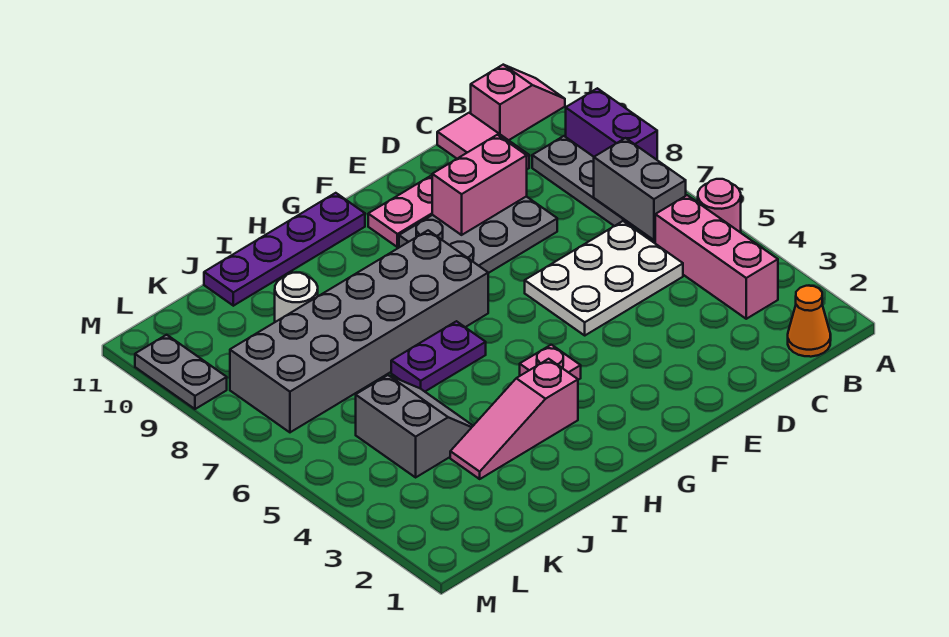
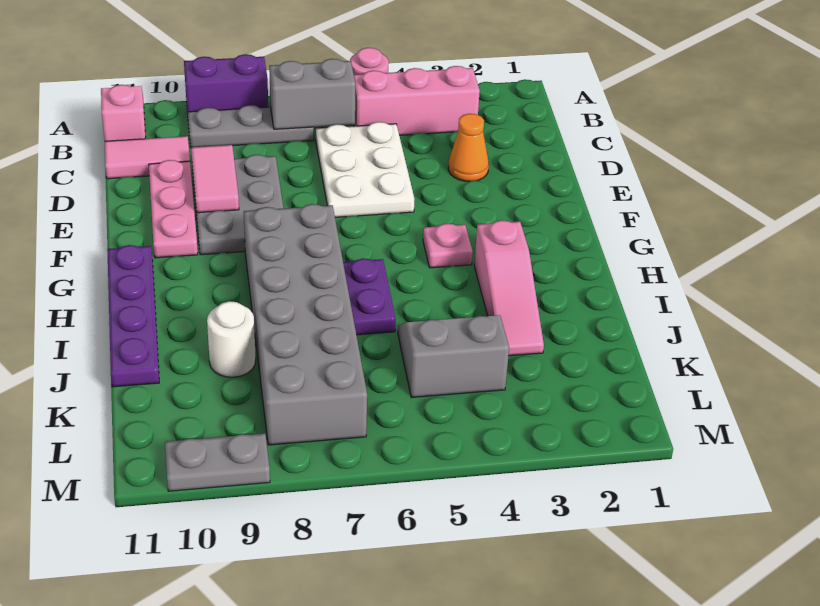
orange 1x1 cone [788,286,831,357] -> orange 1x1 cone moved to [448,114,489,181]
pink 1x2 brick [432,135,527,235] -> pink 1x2 tile [191,145,239,213]

